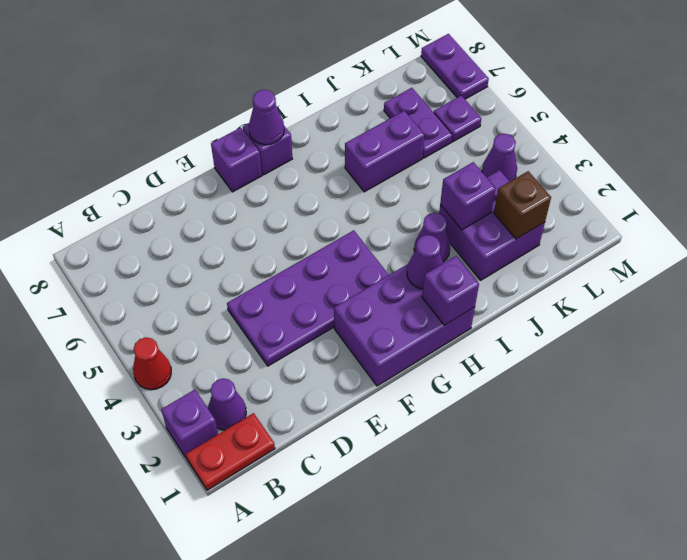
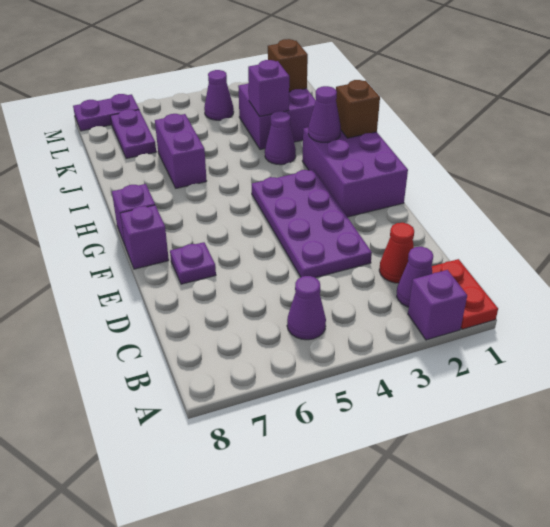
red 1x1 cone [133,337,171,390] -> red 1x1 cone moved to [379,223,414,283]
purple 1x1 cone [249,90,284,145] -> purple 1x1 cone moved to [287,276,326,340]
purple 1x1 brick [422,256,479,325] -> brown 1x1 brick [336,80,380,138]
purple 1x2 plate [384,88,452,158] -> purple 1x2 plate turned to [111,109,156,159]
purple 1x1 plate [434,96,481,142] -> purple 1x1 plate moved to [170,242,216,284]

